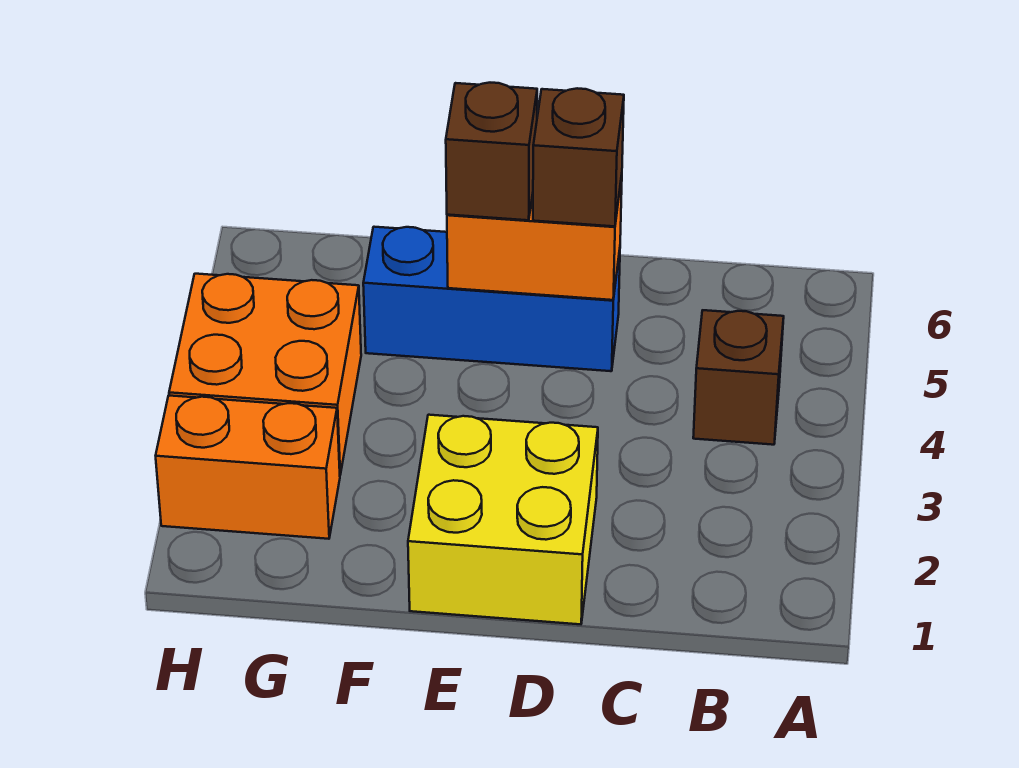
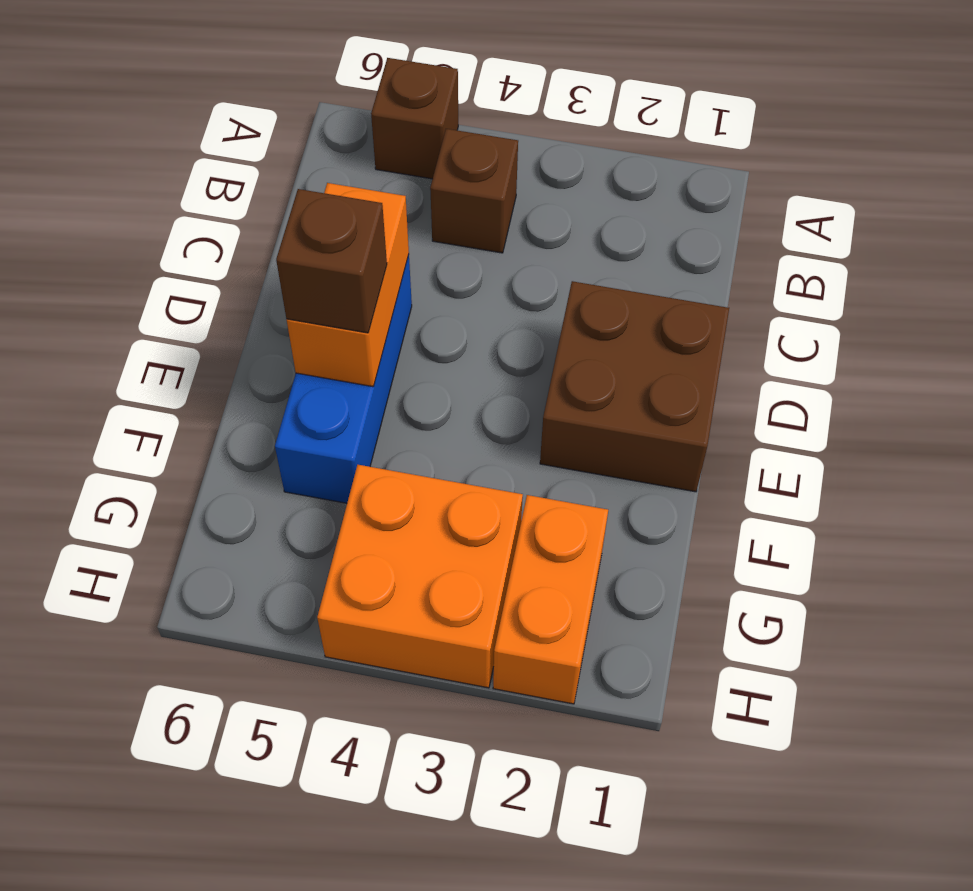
yellow 2x2 brick [408,415,598,624] -> brown 2x2 brick [540,281,729,492]
brown 1x1 brick [533,88,624,226] -> brown 1x1 brick moved to [371,58,458,179]

